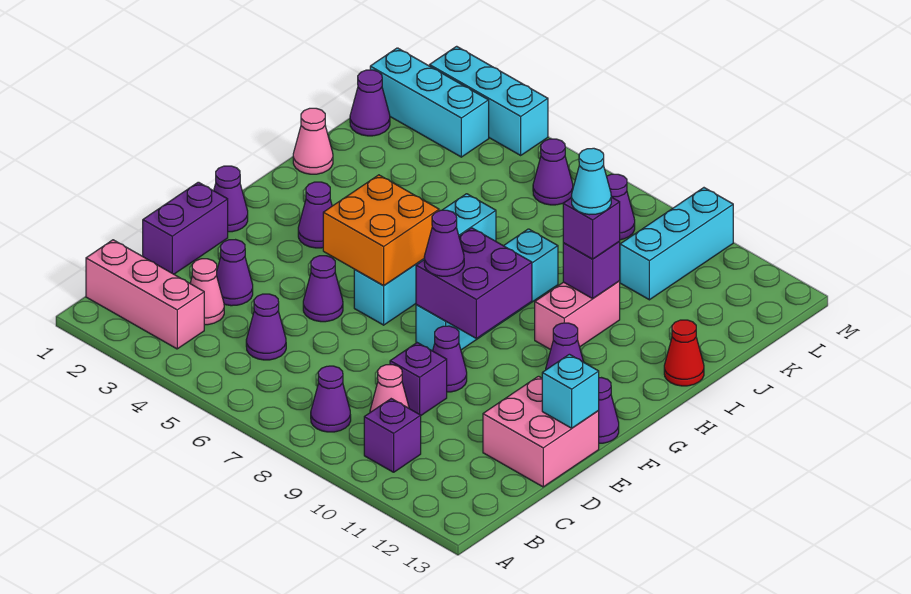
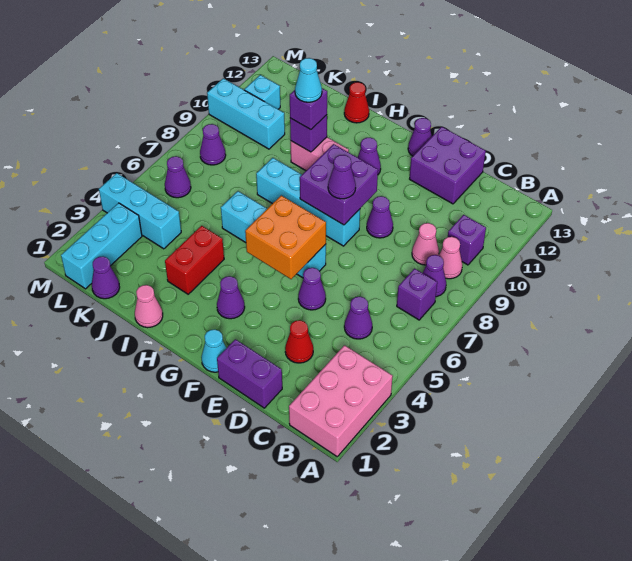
pink 1x3 brick [86,240,204,349] -> pink 2x3 brick [289,345,393,457]
pink 1x1 cone [190,259,224,325] -> pink 1x1 cone moved to [439,237,462,279]
purple 1x1 cone [217,240,253,306] -> red 1x1 cone [285,320,313,363]
purple 1x1 brick [390,343,447,415] -> purple 1x1 brick moved to [397,269,437,320]
pink 2x2 brick [483,376,599,487] -> purple 2x2 brick [410,127,486,204]
cyan 1x1 brick [542,354,599,428] -> cyan 1x1 brick moved to [244,75,280,109]
purple 1x1 cone [214,166,248,232] -> cyan 1x1 cone [201,329,226,372]
none -> red 1x2 brick [165,226,224,294]
cyan 1x3 brick [430,46,548,155] -> cyan 1x3 brick turned to [99,173,181,249]

